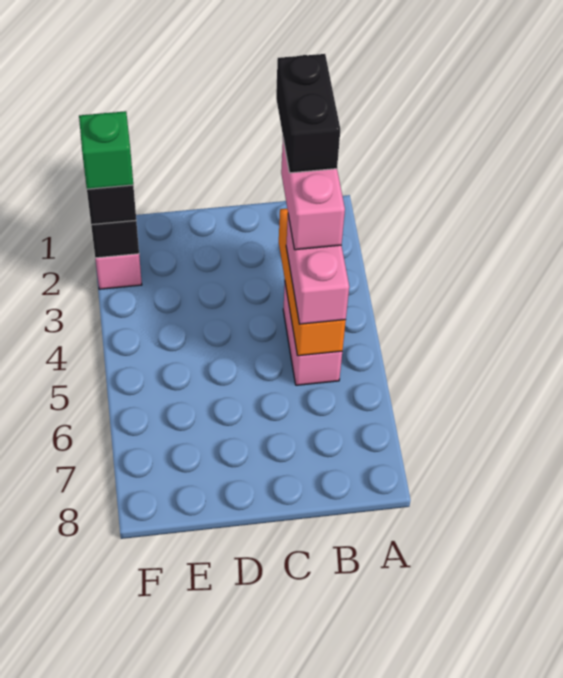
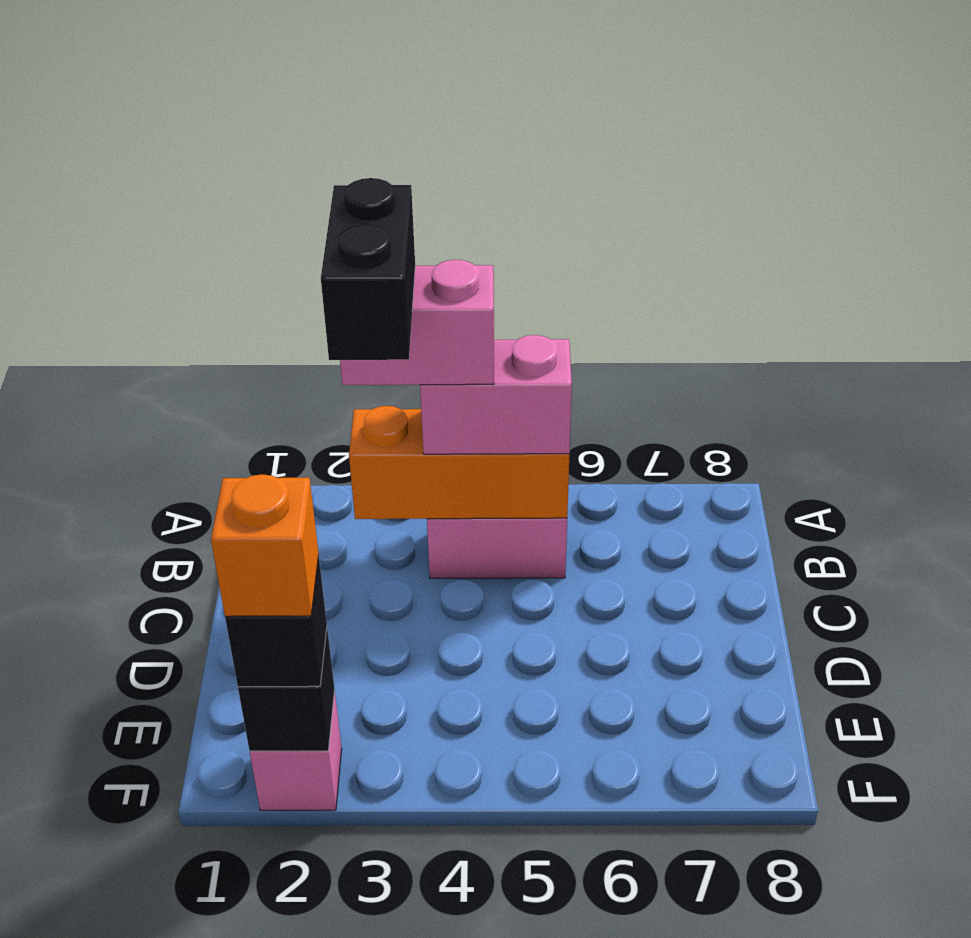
black 1x2 brick [276,54,340,173] -> black 1x2 brick turned to [321,178,415,360]
green 1x1 brick [79,111,133,189] -> orange 1x1 brick [211,474,319,616]

